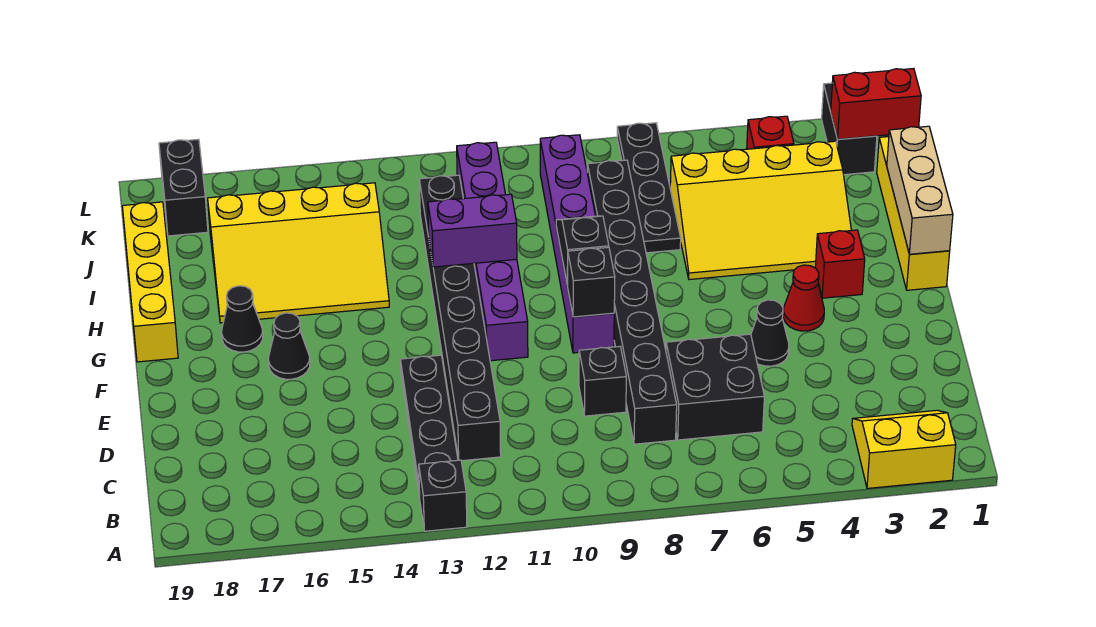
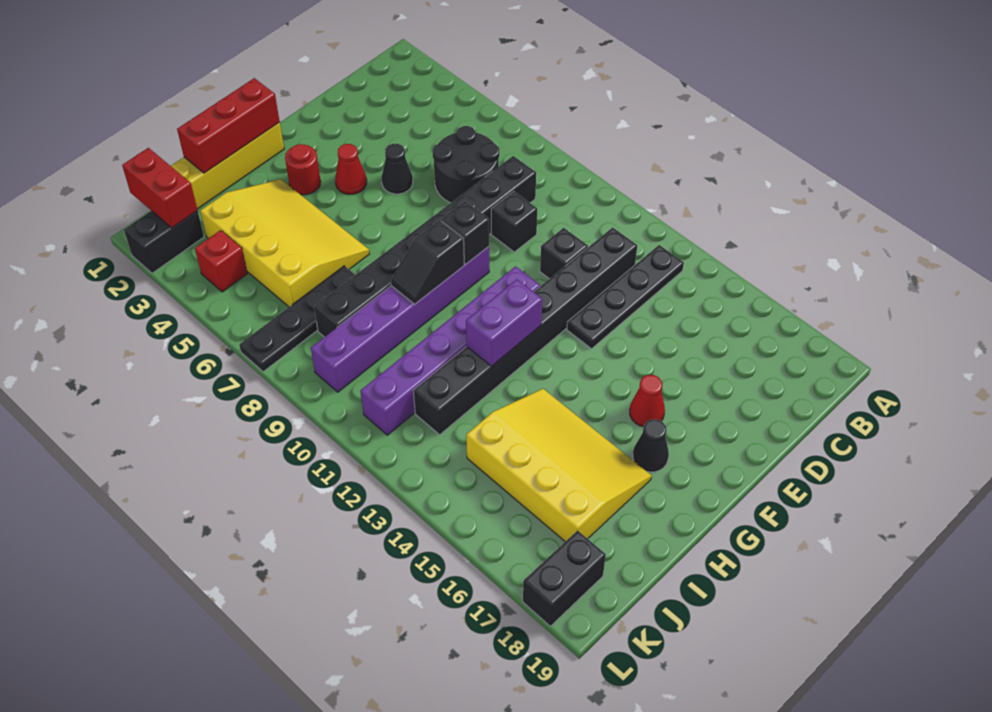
yellow 2x2 slope [852,410,956,488] -> none
black 1x1 brick [419,460,467,531] -> black 1x1 brick moved to [540,228,588,279]
black 2x2 brick [666,334,764,440] -> black 2x2 round brick [433,126,499,203]
black 1x1 cone [268,313,310,379] -> red 1x1 cone [630,375,665,427]
tan 1x3 brick [887,126,953,254] -> red 1x3 brick [177,78,280,173]
red 1x1 brick [815,230,865,298] -> red 1x1 round brick [285,144,321,195]
yellow 1x4 brick [122,202,178,362] -> none
purple 1x2 brick [428,194,517,267] -> purple 1x2 brick turned to [466,279,542,366]

